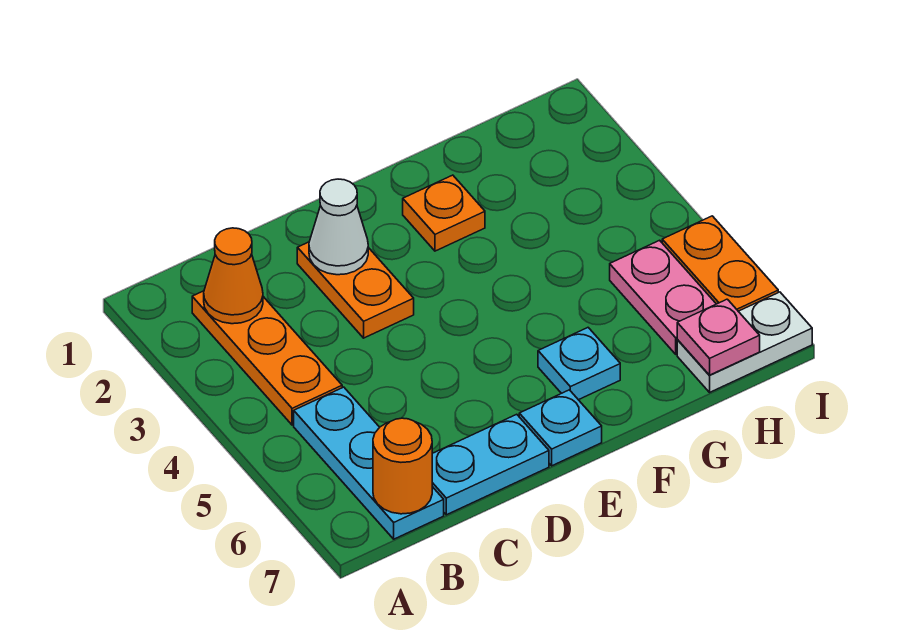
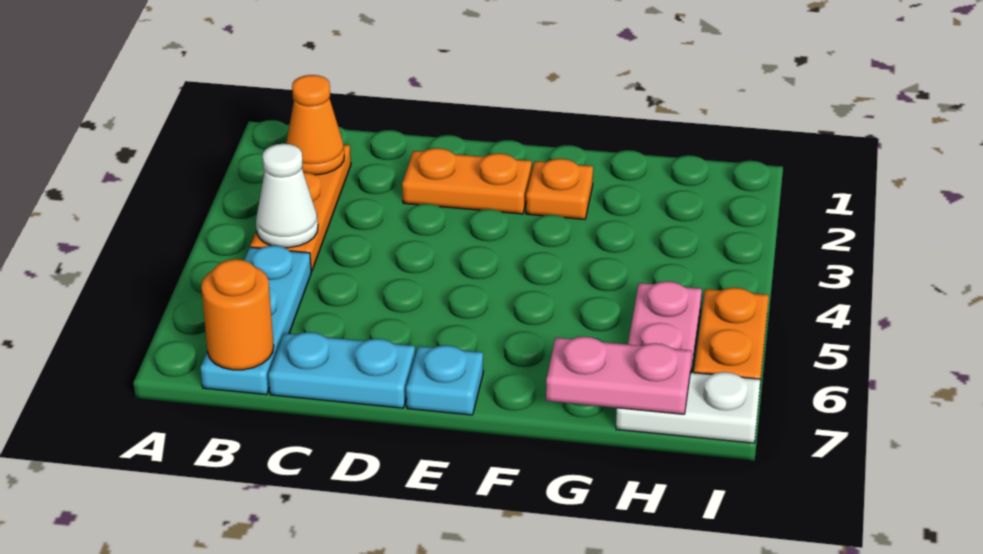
orange 1x2 plate [297,242,414,338] -> orange 1x2 plate turned to [402,148,532,214]
white 1x1 cone [309,179,368,275] -> white 1x1 cone moved to [256,144,318,248]
cyan 1x1 plate [538,328,620,400] -> none
pink 1x1 plate [677,299,760,375] -> pink 1x2 plate [546,337,692,414]

